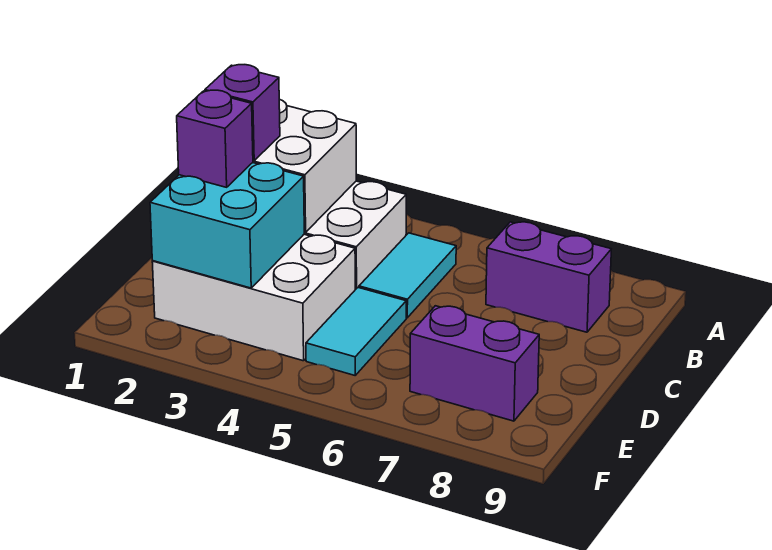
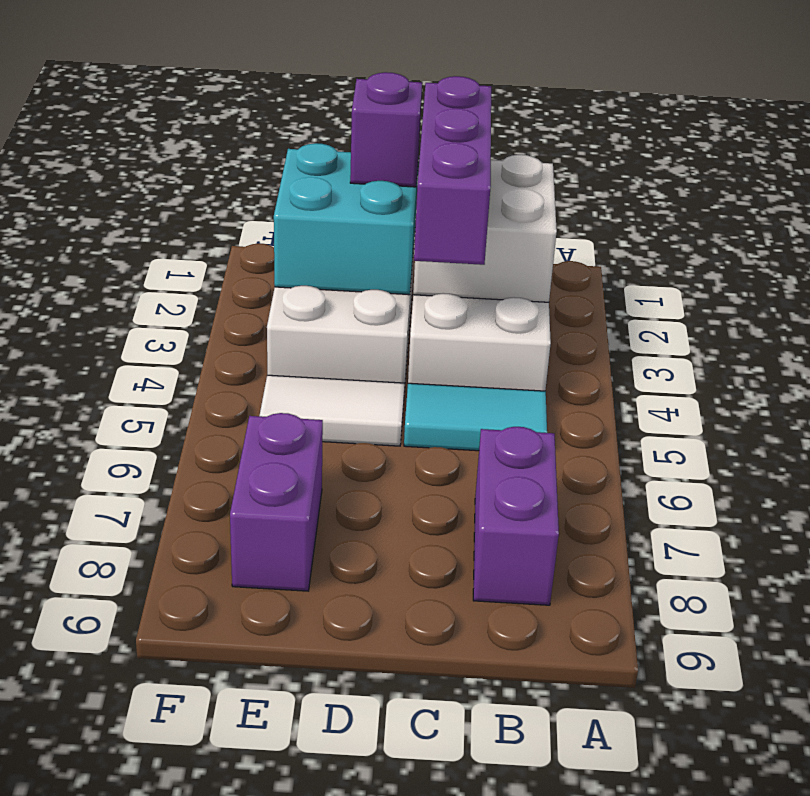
purple 1x1 brick [205,65,280,161] -> purple 1x3 brick [414,76,491,265]
cyan 1x2 tile [306,288,406,375] -> white 1x2 tile [259,375,405,446]

